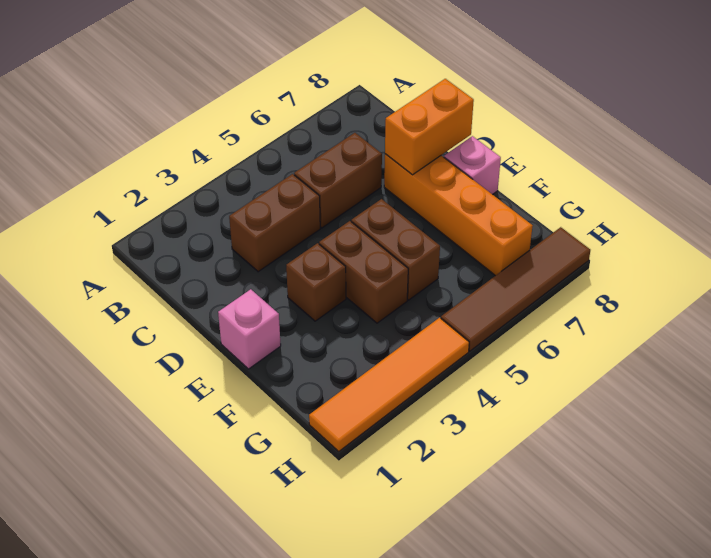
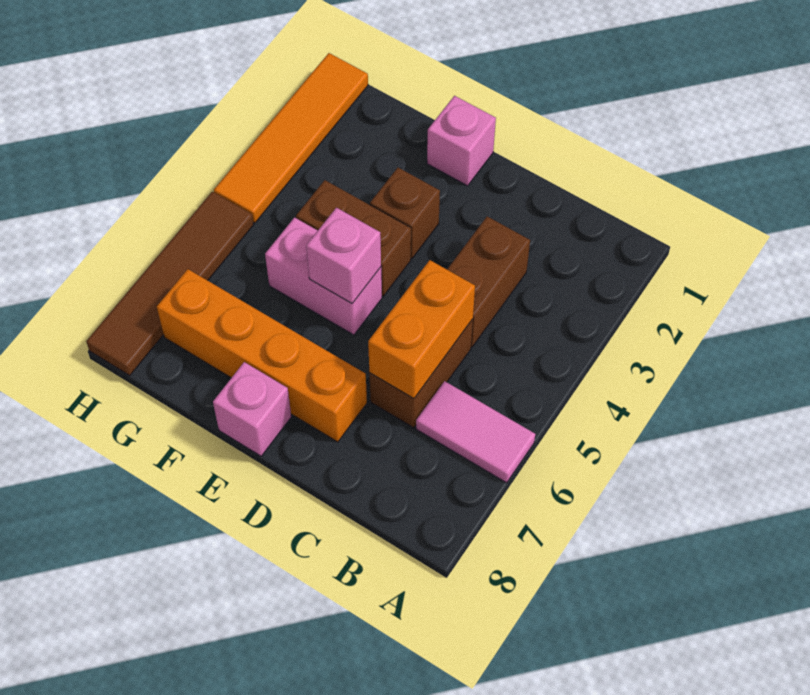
none -> pink 1x2 tile [416,381,535,483]
orange 1x2 brick [385,79,474,175] -> orange 1x2 brick moved to [368,260,475,399]
brown 1x2 brick [351,199,440,300] -> pink 1x2 brick [265,218,382,335]
none -> pink 1x1 brick [306,208,381,303]

